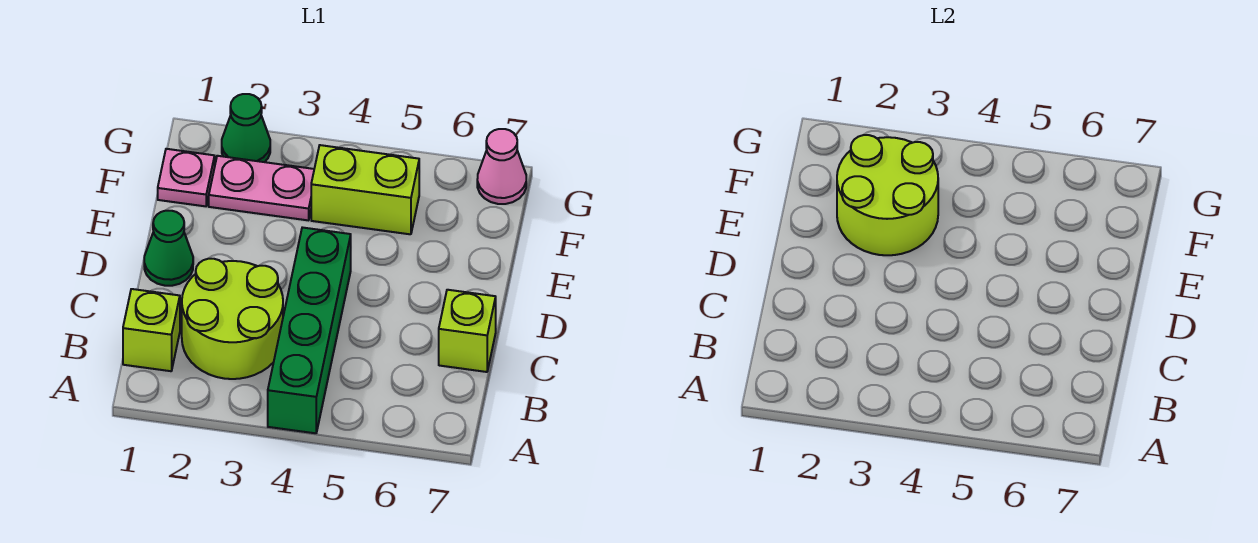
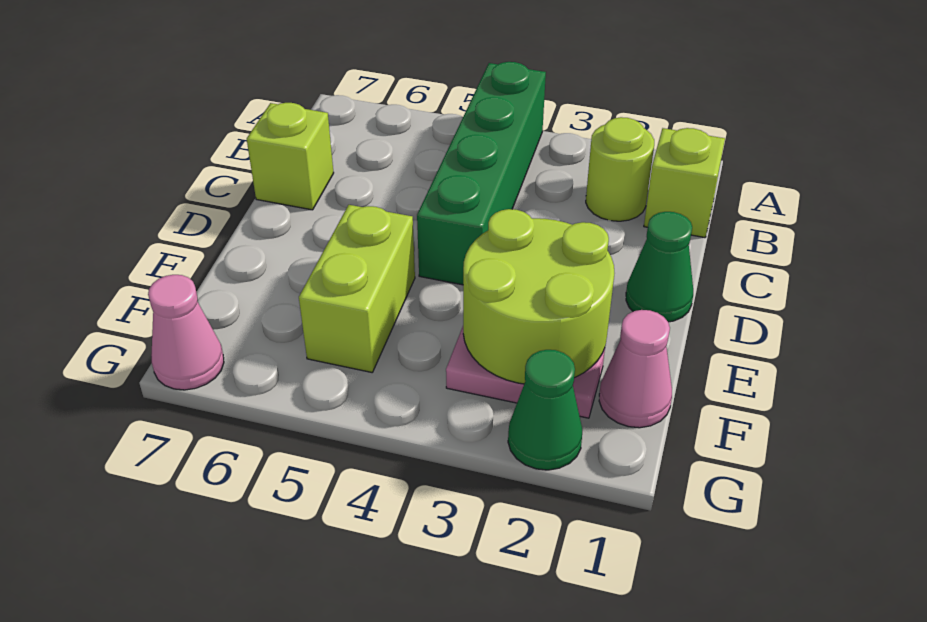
lime 2x2 round brick [182,259,283,379] -> lime 1x1 round brick [586,117,654,221]
pink 1x1 plate [158,149,215,206] -> pink 1x1 cone [599,310,672,428]
lime 1x2 brick [311,145,419,234] -> lime 1x2 brick turned to [299,205,415,372]

